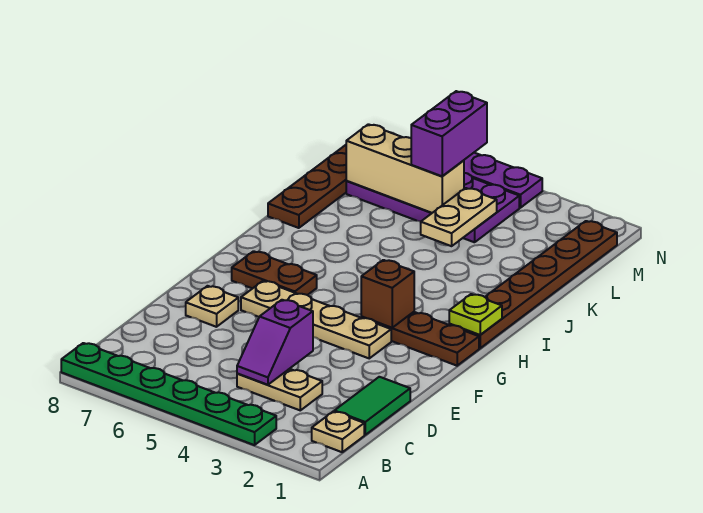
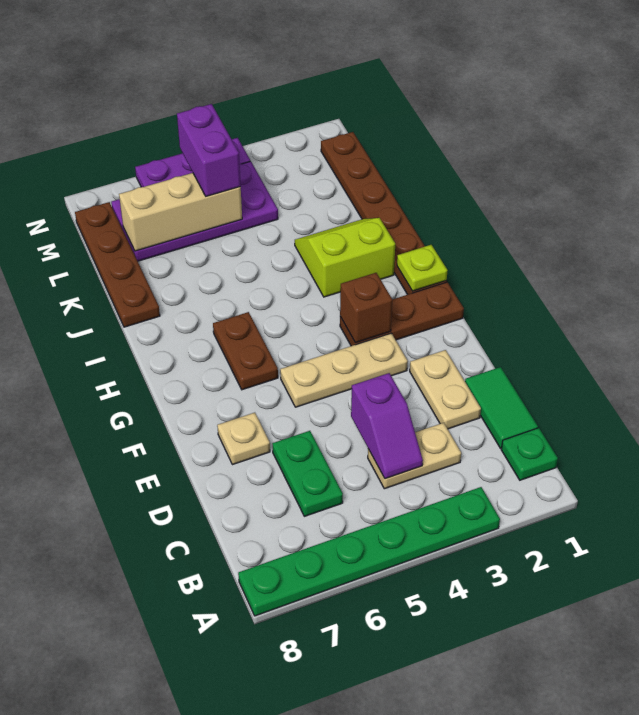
tan 1x1 plate [312,411,364,452] -> green 1x1 plate [501,428,558,480]
none -> green 1x2 plate [272,431,343,516]
tan 1x4 plate [241,281,391,358] -> tan 1x3 plate [280,333,408,407]
brown 1x2 plate [232,251,317,295] -> brown 1x2 plate turned to [213,312,278,390]
none -> lime 2x2 slope [295,218,395,297]
tan 1x2 plate [421,188,497,246] -> tan 1x2 plate moved to [410,350,481,429]

